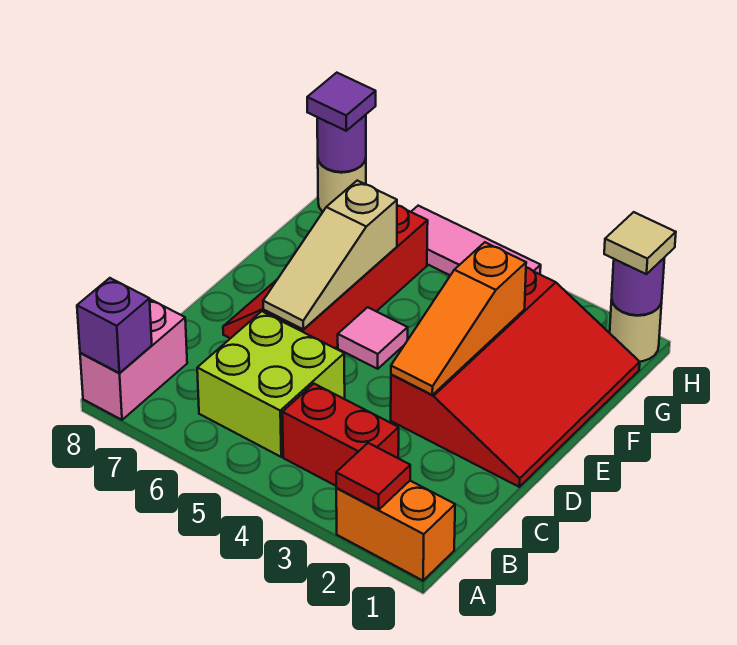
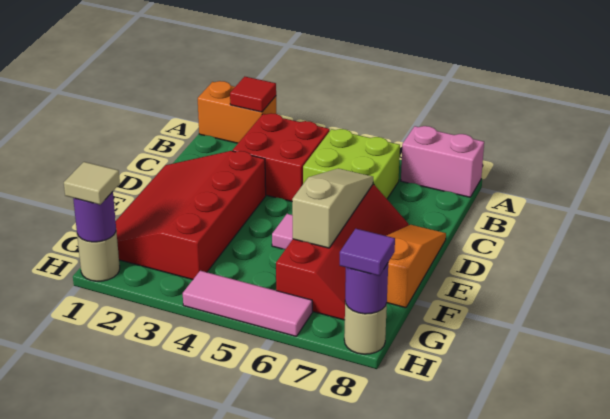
pink 1x2 brick [80,299,187,420] -> pink 1x2 brick turned to [401,126,484,197]
purple 1x1 brick [77,278,152,373] -> none
red 1x2 brick [282,384,399,486] -> red 2x2 brick [233,113,330,201]
orange 1x3 slope [391,242,526,395] -> orange 1x3 slope moved to [387,225,446,308]

